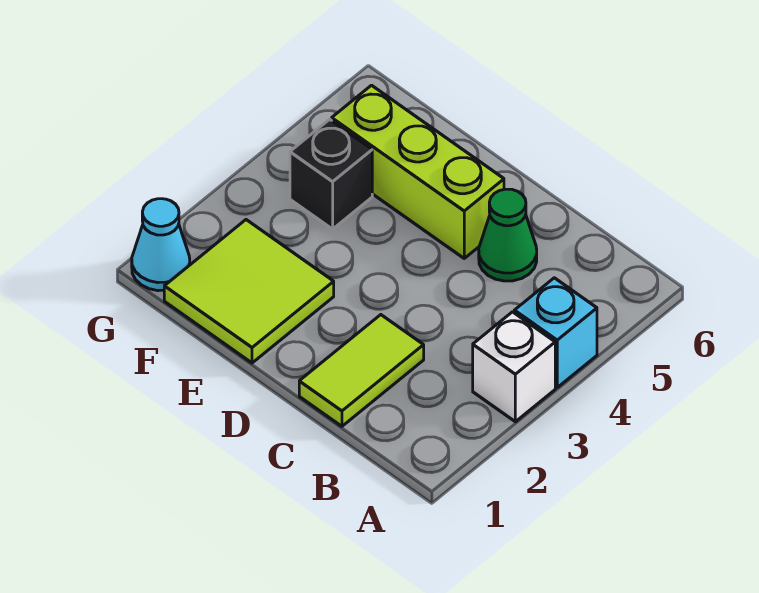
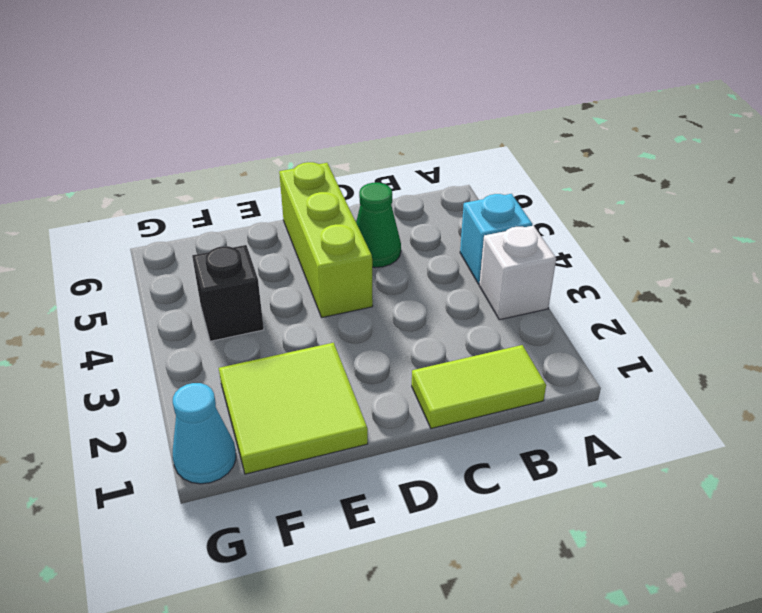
lime 1x2 tile [299,315,424,426] -> lime 1x2 tile turned to [412,345,546,429]
lime 1x3 brick [332,85,504,258] -> lime 1x3 brick turned to [279,162,373,317]

